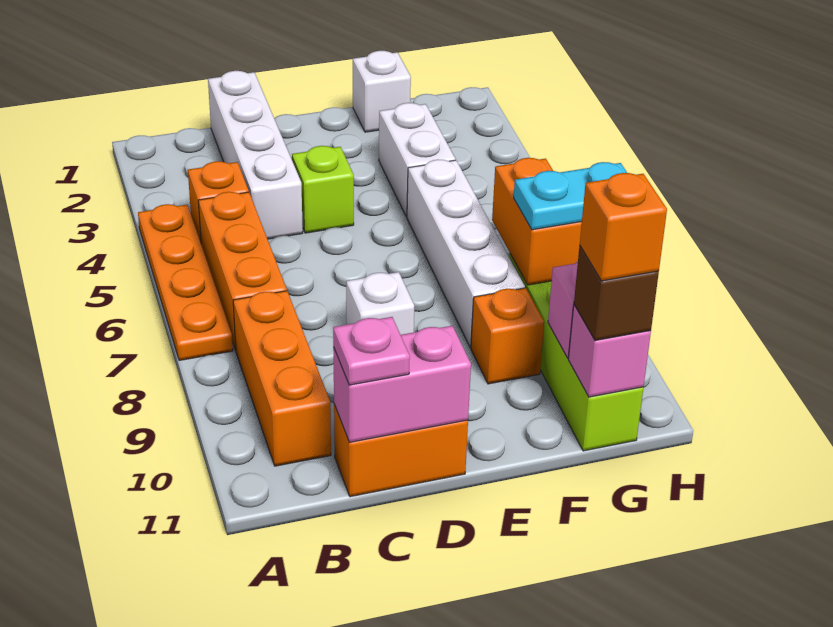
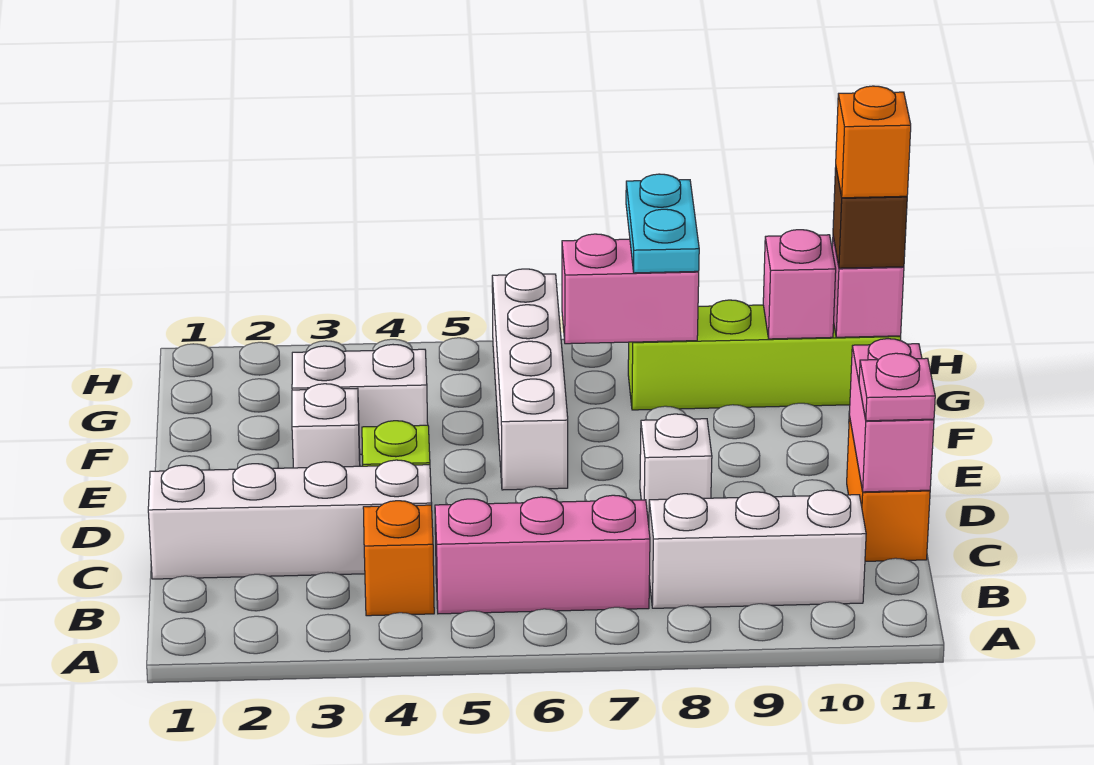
orange 1x4 plate [138,204,233,360] -> none
orange 1x3 brick [198,192,287,350] -> pink 1x3 brick [435,495,650,614]
orange 1x3 brick [233,291,331,466] -> white 1x3 brick [649,490,866,608]
white 1x1 brick [353,51,411,132] -> white 1x1 brick moved to [292,384,360,468]
white 1x4 brick [407,159,525,348] -> white 1x4 brick turned to [492,269,568,490]
orange 1x1 brick [471,288,544,384] -> none
orange 1x2 brick [492,158,582,285] -> pink 1x2 brick [562,234,699,344]

